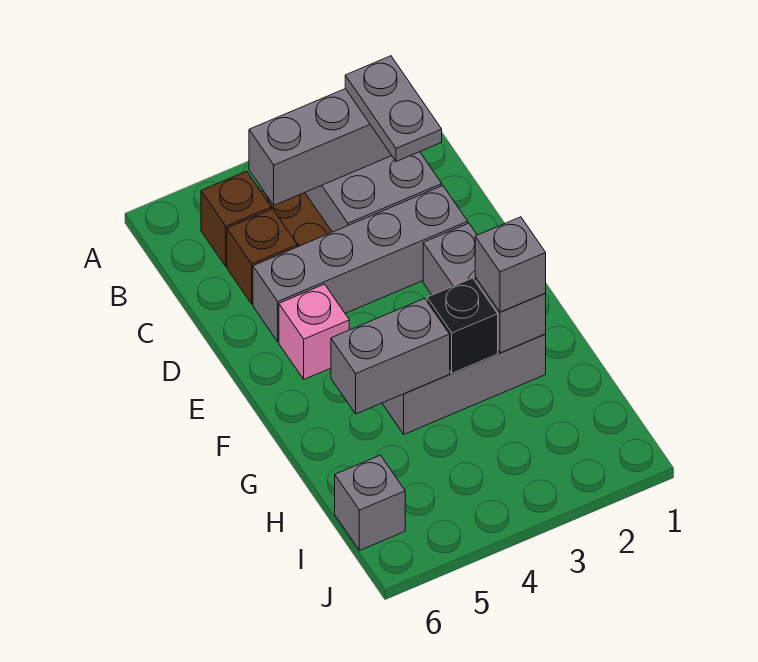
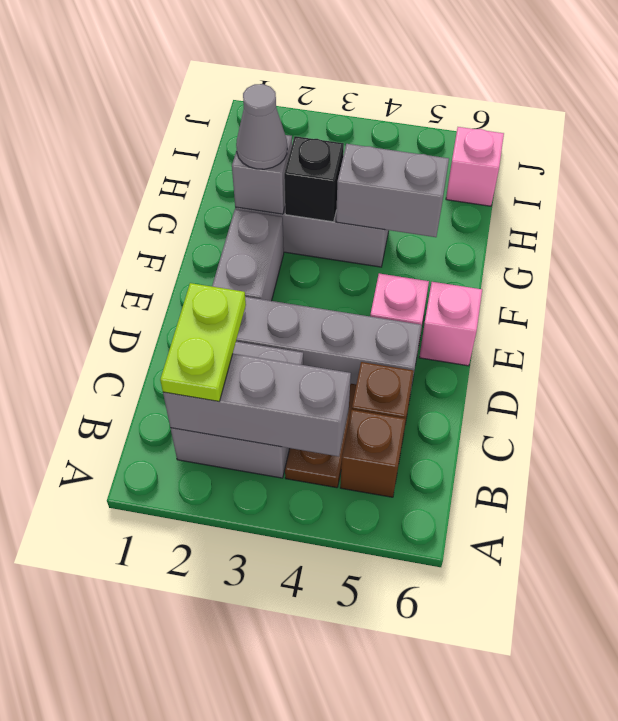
grey 1x2 plate [345,56,442,162] -> lime 1x2 plate [160,283,246,401]
none -> pink 1x1 brick [419,282,482,366]
grey 1x1 brick [475,217,546,312] -> grey 1x1 cone [236,84,287,169]
grey 1x1 brick [335,455,405,551] -> pink 1x1 brick [446,127,504,206]

